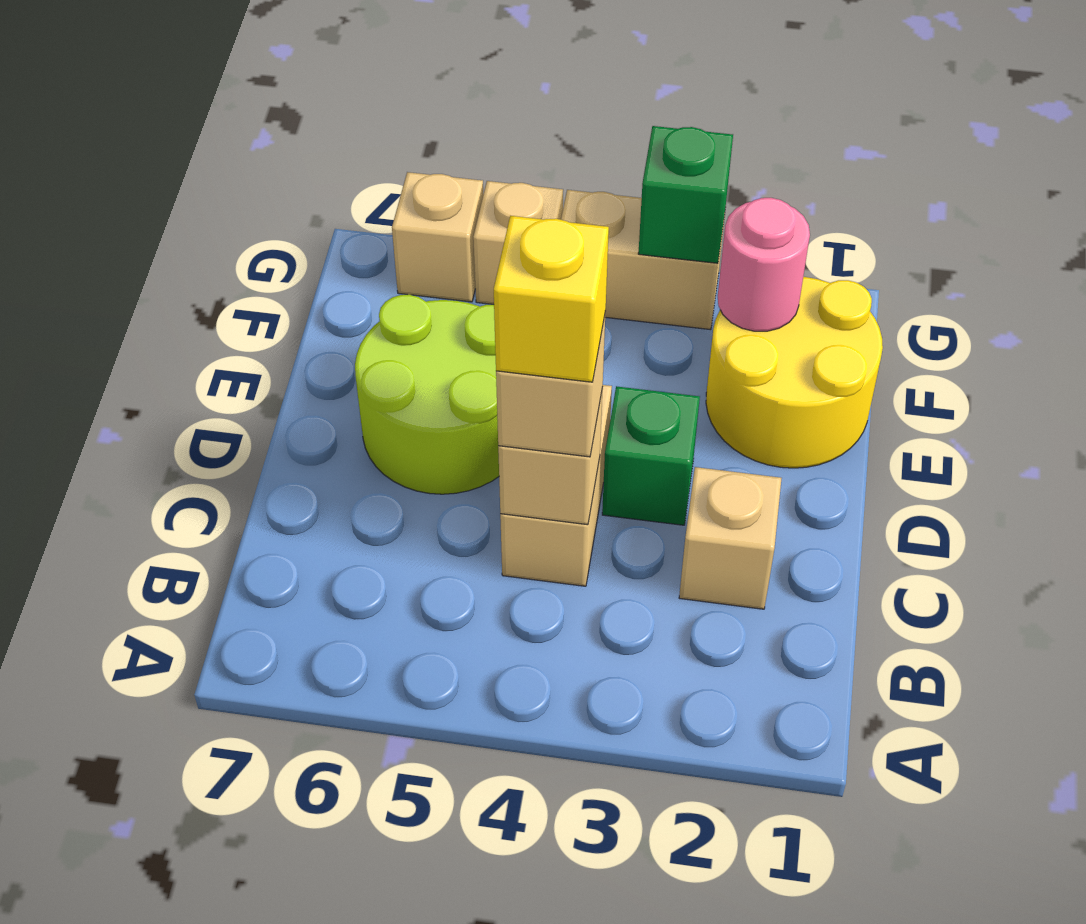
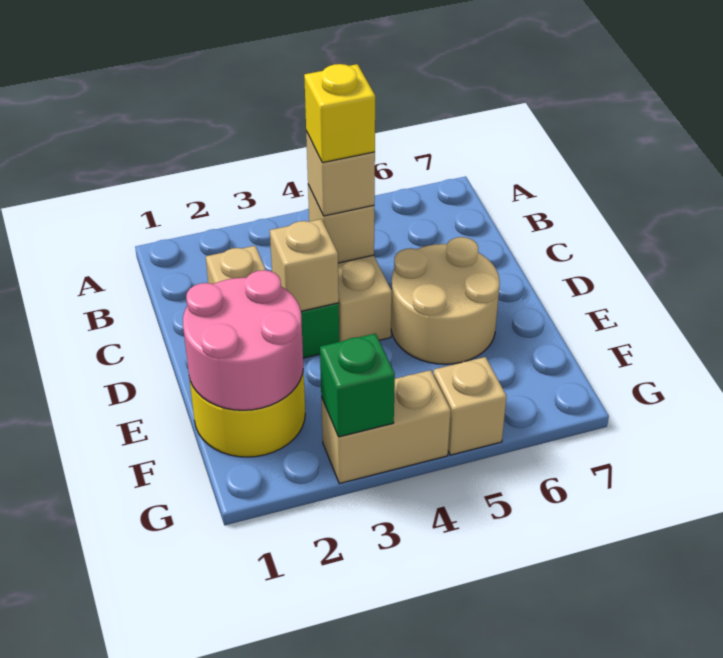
lime 2x2 round brick [355,295,499,494] -> tan 2x2 round brick [391,237,500,364]
pink 1x1 round brick [718,198,810,331] -> pink 2x2 round brick [183,270,303,410]
tan 1x1 brick [392,172,483,302] -> tan 1x1 brick moved to [270,219,339,311]

